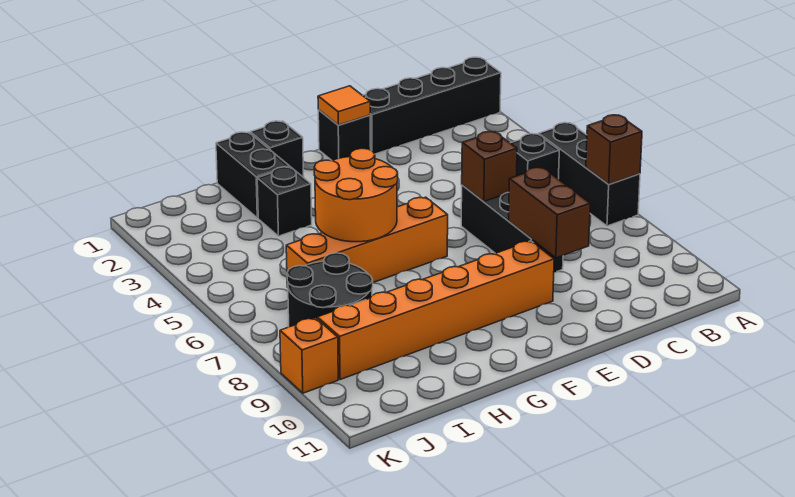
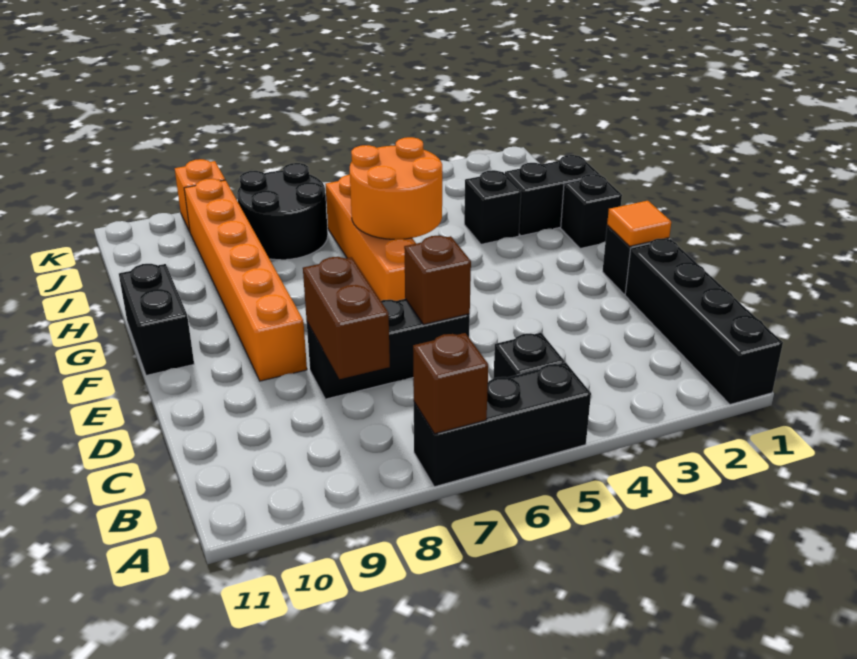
brown 1x2 brick [509,167,590,258] -> brown 1x2 brick turned to [303,257,390,379]
none -> black 1x2 brick [119,264,194,375]

